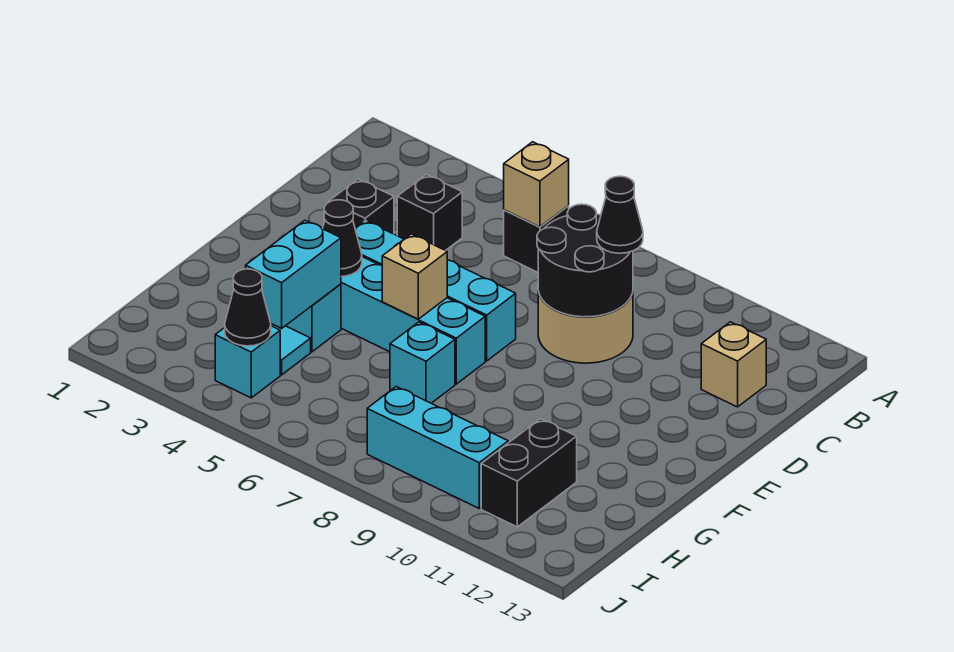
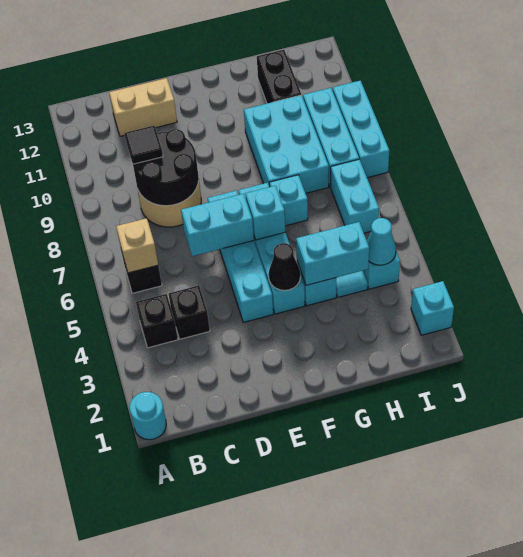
none -> cyan 1x1 round brick [130,392,166,440]
black 1x1 cone [597,176,643,253] -> black 1x1 tile [124,126,163,164]
tan 1x1 brick [701,322,766,407] -> tan 1x2 brick [109,78,177,136]
black 1x1 brick [329,179,394,234] -> black 1x1 brick moved to [136,294,178,348]
none -> cyan 1x2 brick [181,194,254,256]
tan 1x1 brick [382,234,447,319] -> cyan 1x1 brick [245,186,285,240]
none -> cyan 2x3 brick [244,95,329,193]
black 1x2 brick [481,419,577,527] -> black 1x2 brick turned to [257,50,301,103]
black 1x1 cone [225,269,271,346] -> cyan 1x1 cone [367,218,396,265]
none -> cyan 1x2 brick [331,159,379,233]
none -> cyan 1x1 brick [411,281,454,335]
none -> cyan 1x3 brick [333,81,389,178]

